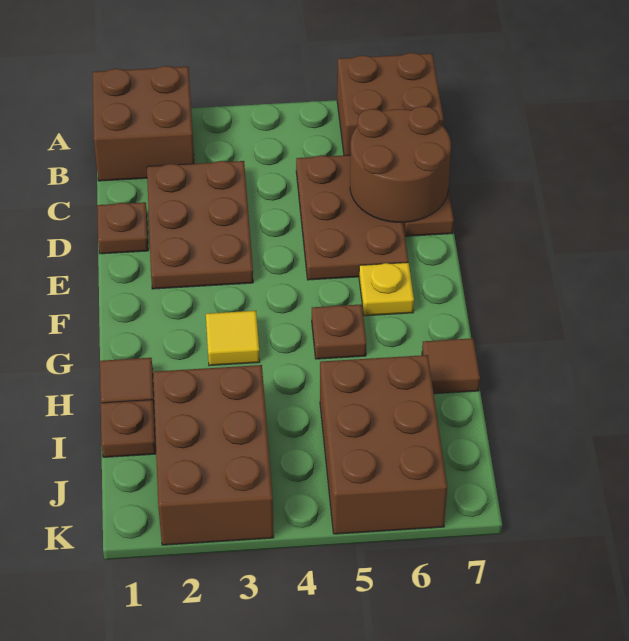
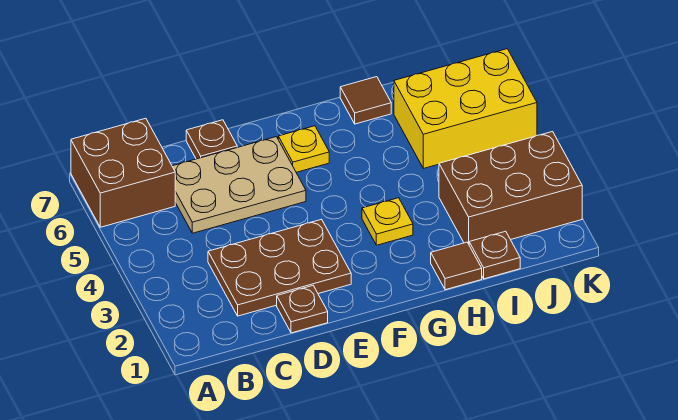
brown 2x2 brick [93,66,194,181] -> none
brown 2x3 plate [296,155,408,280] -> tan 2x3 plate [172,137,306,233]
brown 2x2 round brick [350,106,451,223] -> none
yellow 1x1 tile [206,311,260,366] -> yellow 1x1 plate [362,198,413,245]
brown 1x1 plate [312,304,366,359] -> none
brown 2x3 brick [320,355,447,534] -> yellow 2x3 brick [394,49,537,168]

